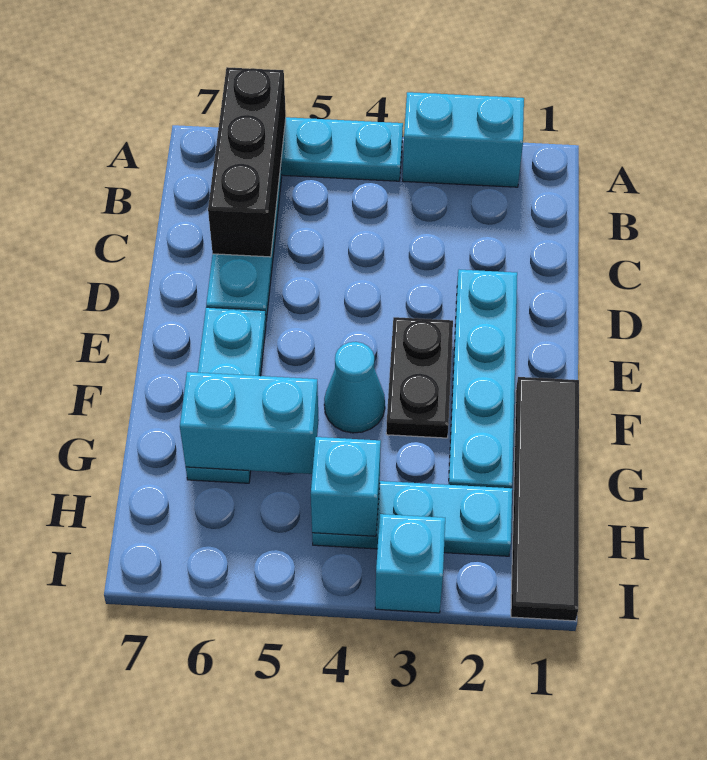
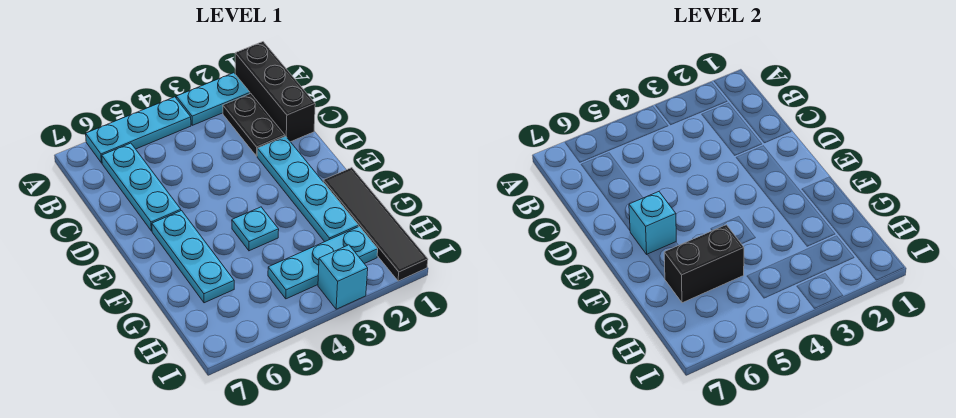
cyan 1x2 brick [403,92,524,187] -> cyan 1x2 plate [176,73,250,125]
black 1x3 brick [208,67,286,257] -> black 1x3 brick moved to [235,42,315,142]
black 1x2 plate [386,317,453,438] -> black 1x2 plate moved to [223,94,285,156]
cyan 1x1 cone [324,342,385,433] -> cyan 1x1 plate [232,207,279,251]
cyan 1x2 brick [180,372,319,474] -> black 1x2 brick [664,225,744,303]
cyan 1x1 brick [311,437,381,536] -> cyan 1x1 brick moved to [629,192,676,254]

